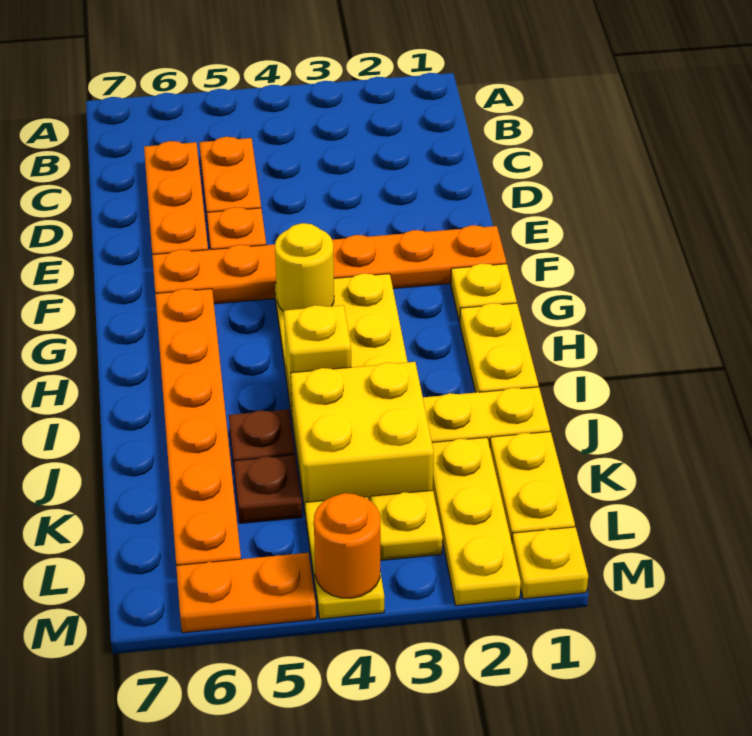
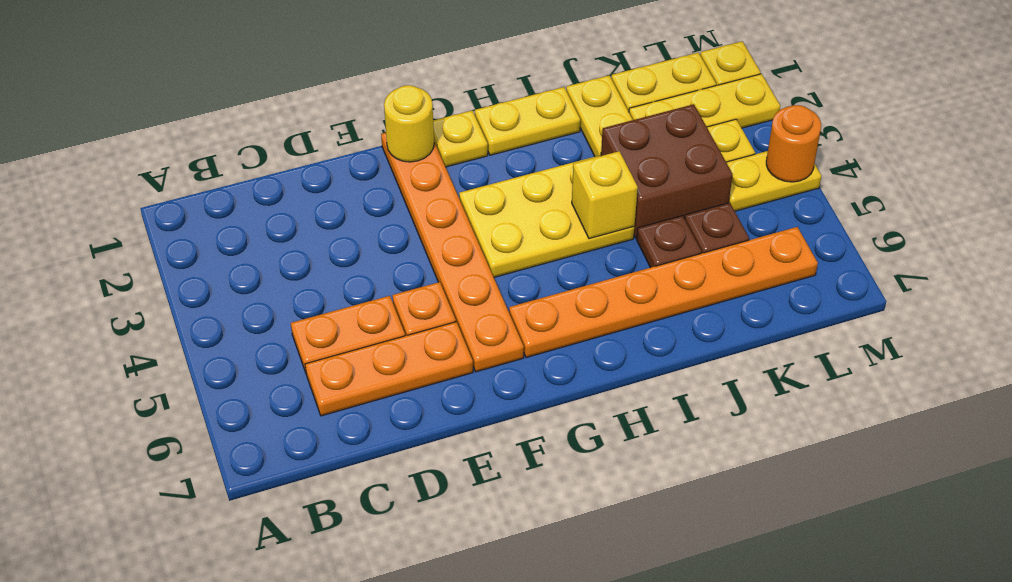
yellow 1x1 round brick [275,223,334,312] -> yellow 1x1 round brick moved to [384,85,434,162]
yellow 2x2 brick [291,362,434,517] -> brown 2x2 brick [601,104,733,238]
orange 1x2 plate [176,553,316,633] -> none

